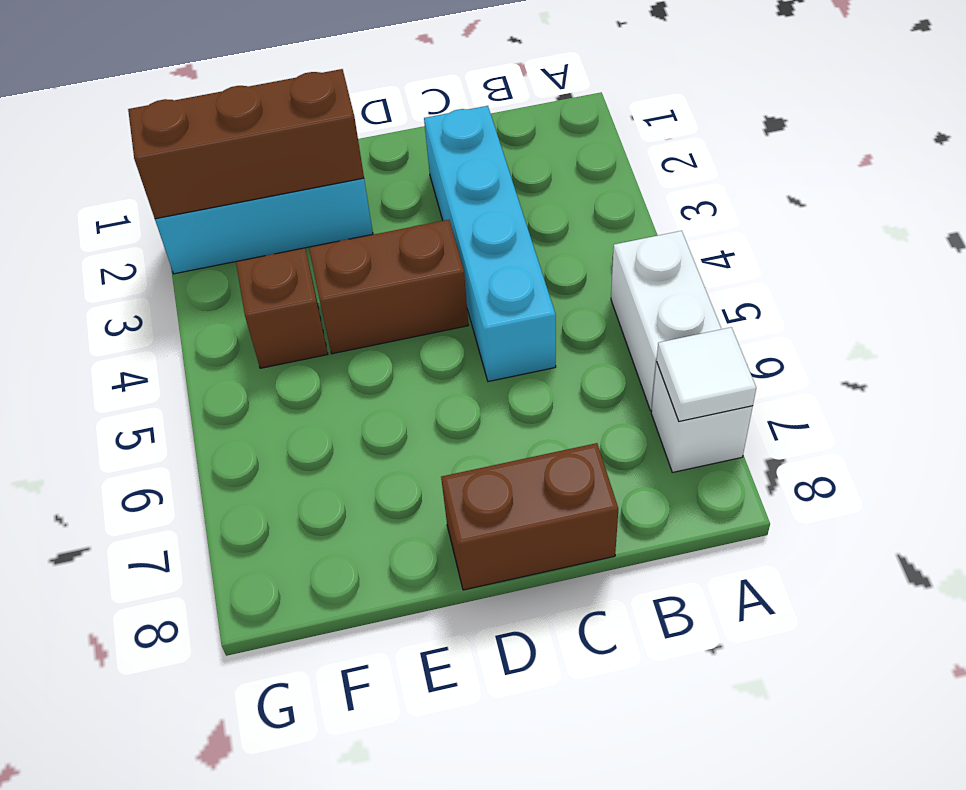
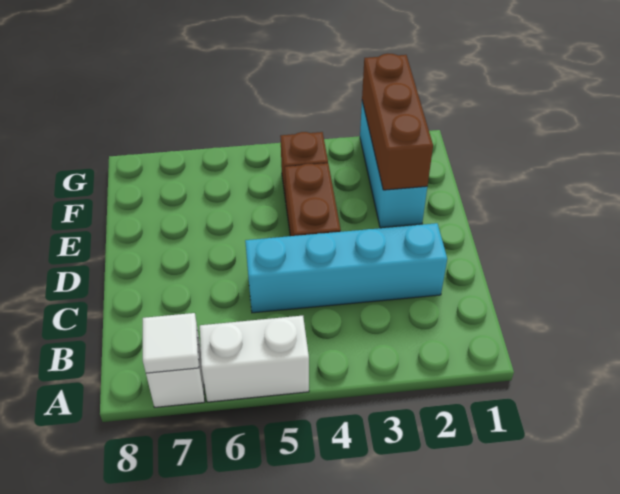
brown 1x2 brick [441,443,618,590] -> none

